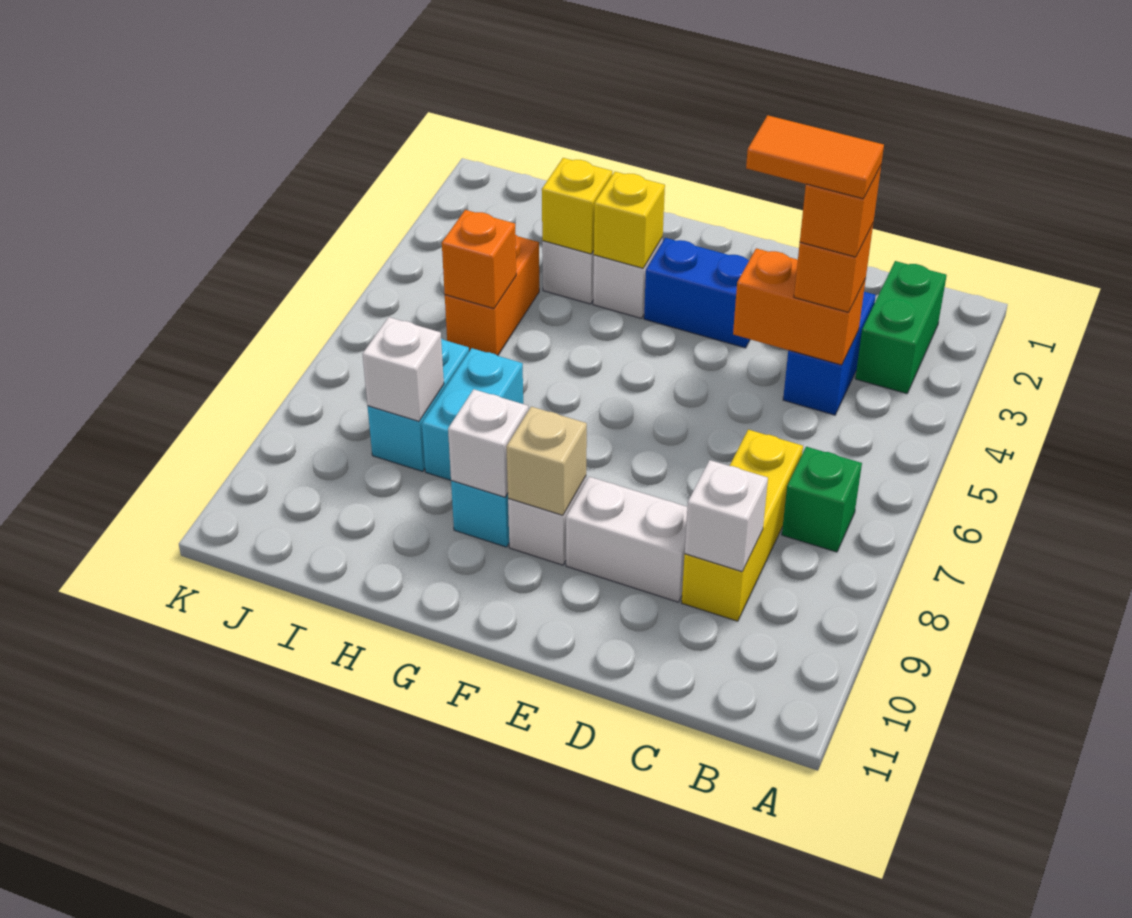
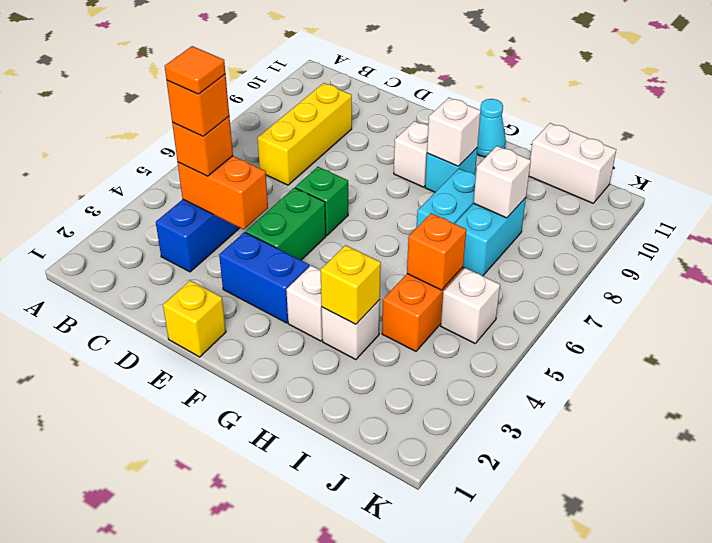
green 1x2 brick [855,261,947,394] -> green 1x2 brick moved to [246,188,326,260]
green 1x1 brick [782,447,862,552] -> green 1x1 brick moved to [295,167,348,236]
orange 1x2 tile [746,115,884,199] -> orange 1x1 tile [165,46,226,94]
white 1x1 brick [685,460,768,572] -> white 1x1 brick moved to [441,268,500,343]
white 1x2 brick [566,477,687,602] -> white 1x2 brick moved to [529,123,616,203]
tan 1x1 brick [506,407,587,515] -> none
yellow 1x1 brick [594,172,665,268] -> yellow 1x1 brick moved to [163,280,226,357]
none -> cyan 1x1 cone [477,99,506,157]

